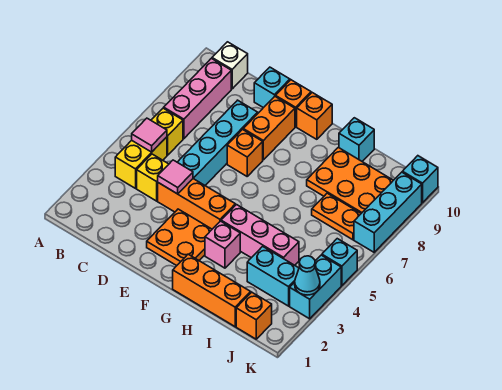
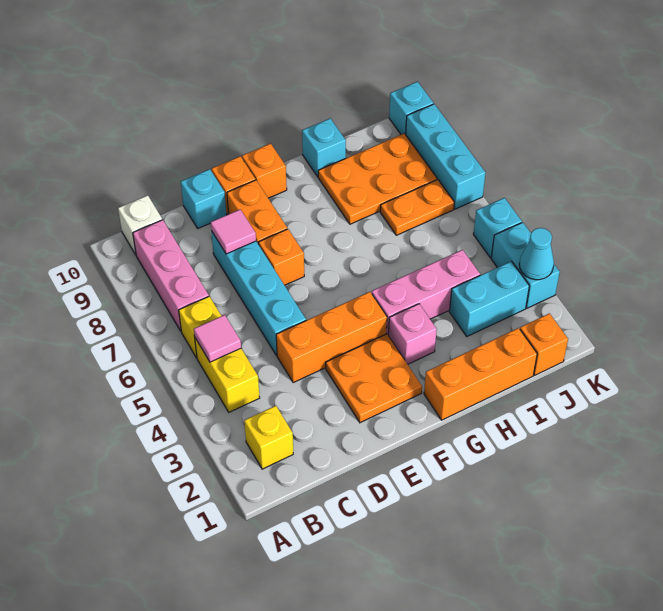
yellow 1x1 brick [137,154,169,201] -> yellow 1x1 brick moved to [244,406,293,469]
pink 1x1 tile [158,160,193,194] -> pink 1x1 tile moved to [211,209,256,254]

